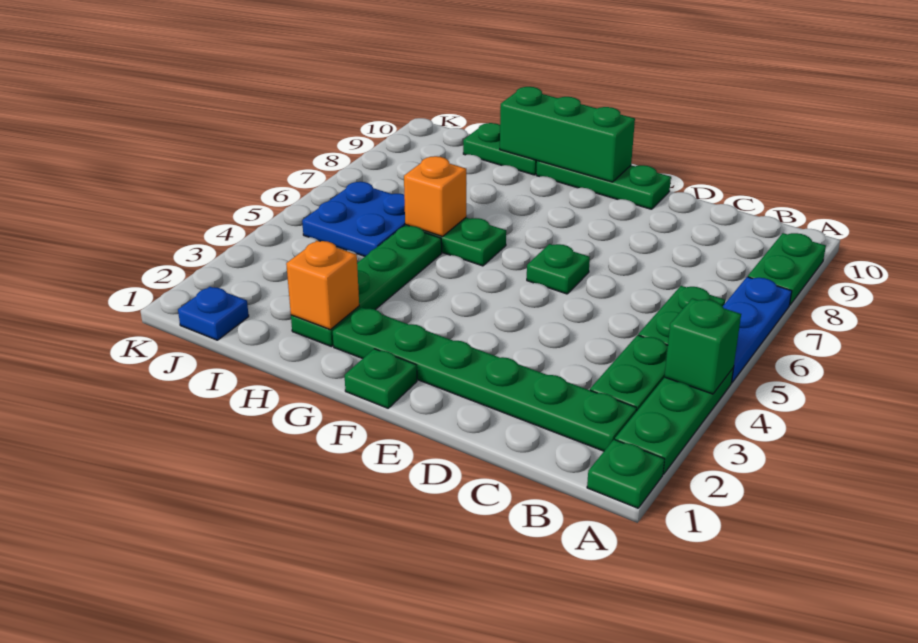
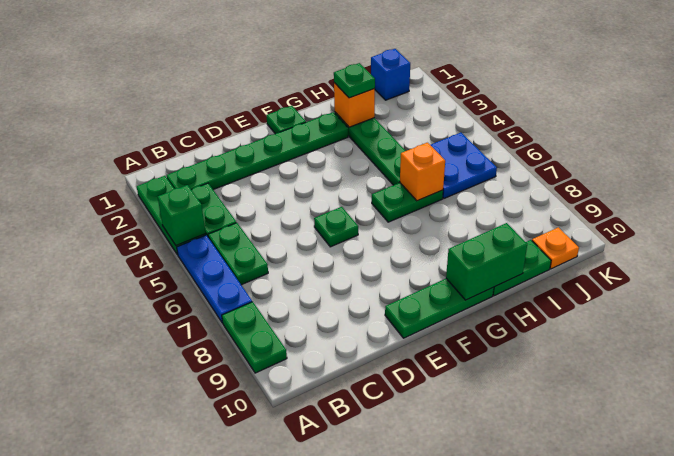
green 1x1 plate [587,440,665,508] -> green 1x1 plate moved to [334,63,375,98]
green 1x3 brick [500,87,635,182] -> green 1x2 brick [446,223,527,300]
blue 1x1 plate [178,287,249,340] -> blue 1x1 brick [371,49,410,100]
none -> orange 1x1 plate [532,227,579,269]

